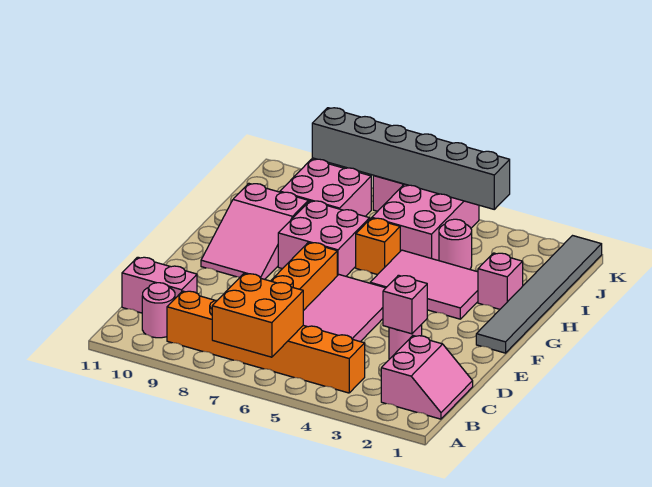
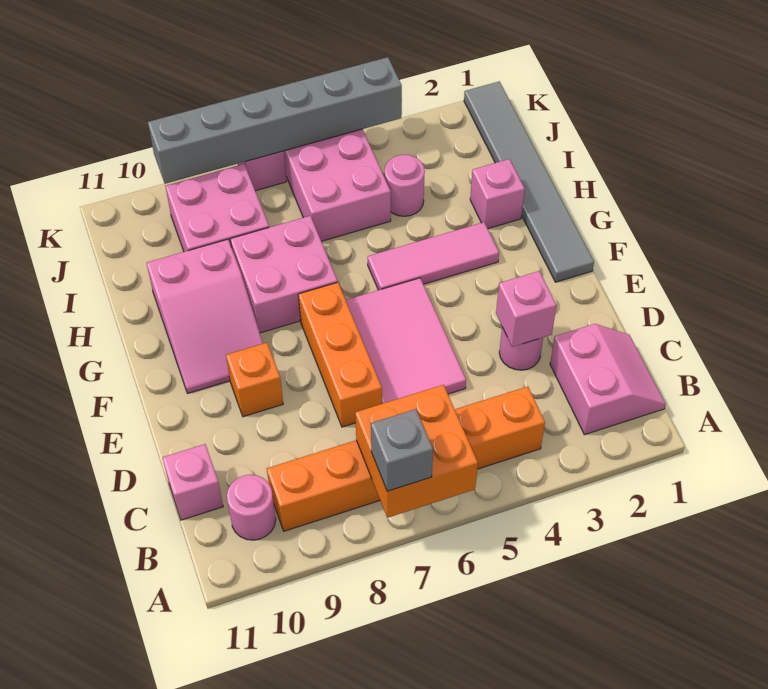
none -> grey 1x1 brick [371,409,433,491]
pink 1x2 brick [122,257,197,313] -> pink 1x1 brick [162,444,223,520]
pink 2x3 tile [370,250,478,319] -> pink 1x3 tile [368,222,499,290]
orange 1x1 brick [356,218,400,275] -> orange 1x1 brick moved to [226,343,283,417]

